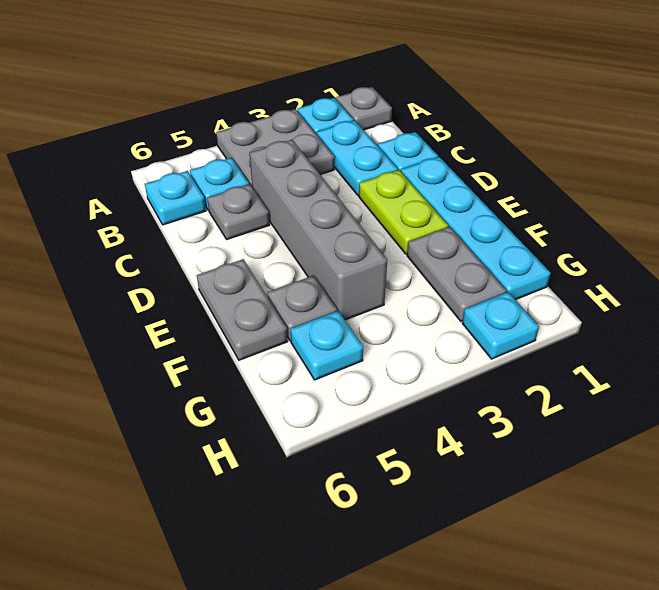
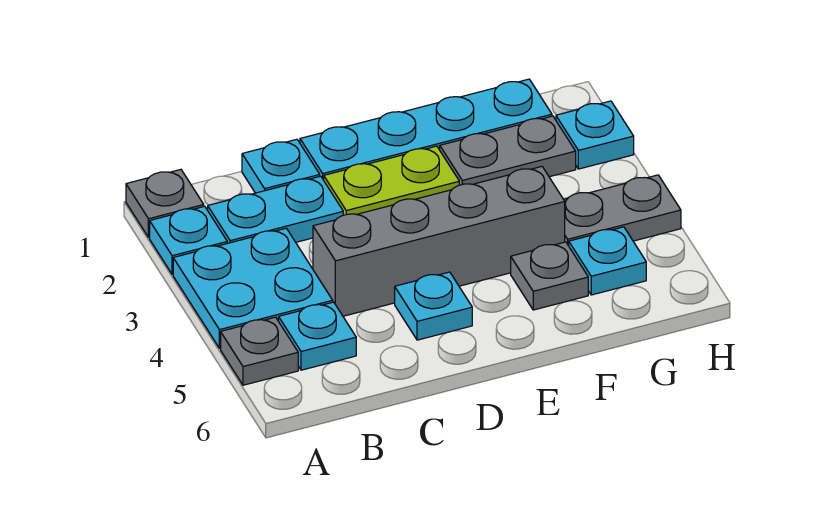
grey 2x2 plate [216,109,334,186] -> cyan 2x2 plate [173,228,333,348]
cyan 1x1 plate [145,171,206,225] -> cyan 1x1 plate moved to [395,272,472,340]
grey 1x1 plate [207,184,270,239] -> grey 1x1 plate moved to [221,317,298,385]
grey 1x2 plate [197,259,288,360] -> grey 1x2 plate moved to [564,175,681,246]

